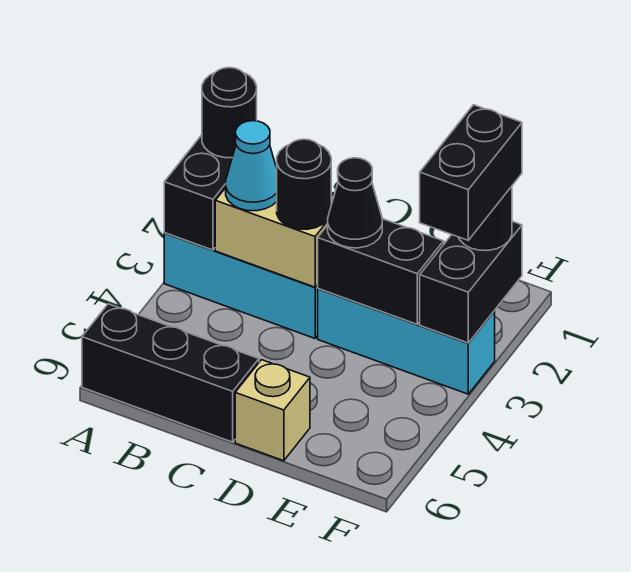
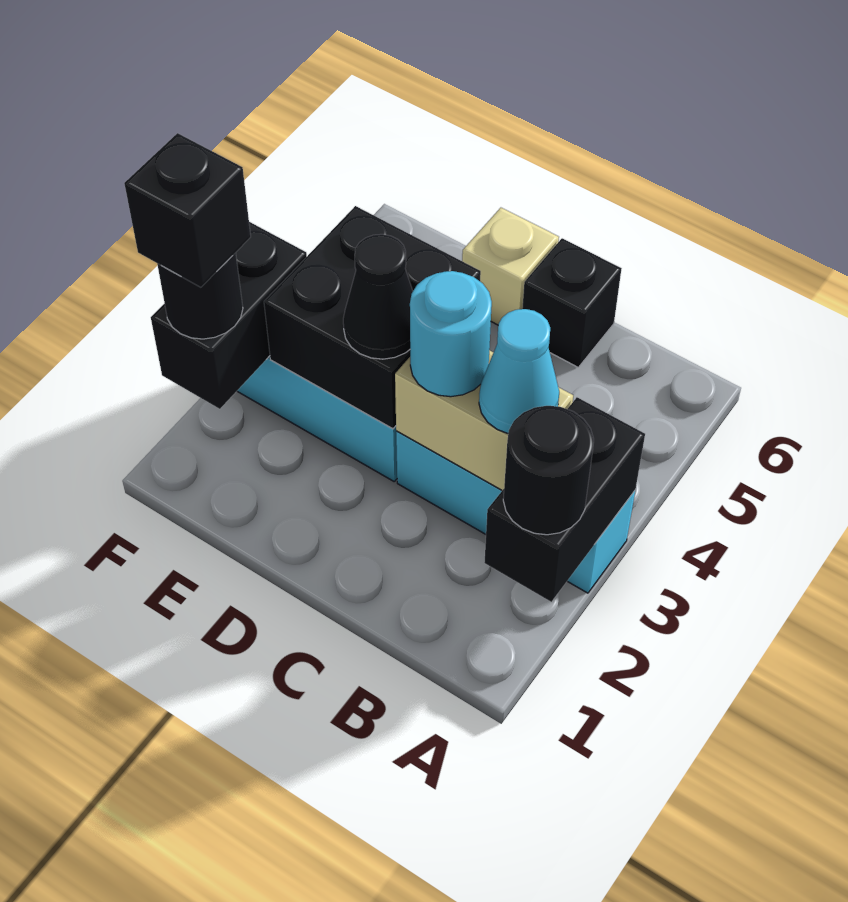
black 1x3 brick [82,304,259,442] -> black 1x1 brick [522,238,622,367]
black 1x1 round brick [277,139,331,229] -> cyan 1x1 round brick [410,271,492,397]
black 1x2 brick [318,219,444,324] -> black 2x2 brick [264,206,481,429]
black 1x2 brick [420,105,522,240] -> black 1x1 brick [124,133,251,287]

